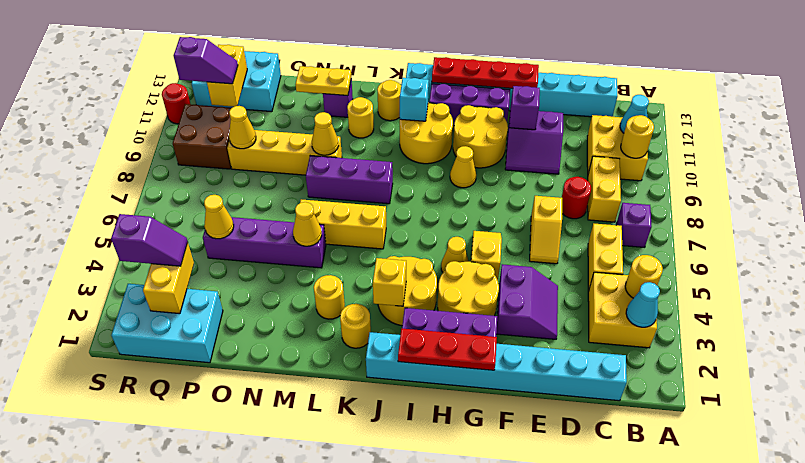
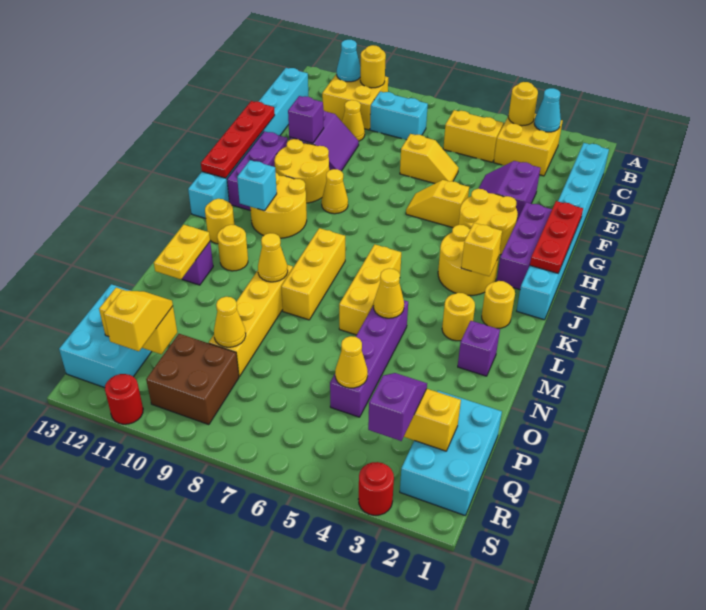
purple 1x1 brick [616,203,652,247] -> purple 1x1 brick moved to [458,321,500,376]
yellow 1x2 brick [588,156,621,222] -> cyan 1x2 brick [370,92,428,140]
red 1x1 round brick [562,177,591,219] -> red 1x1 round brick moved to [358,462,394,515]
purple 2x2 slope [496,264,558,339] -> purple 2x2 slope turned to [478,161,540,220]
yellow 1x1 cone [441,237,469,272] -> yellow 1x1 cone moved to [342,100,365,141]
purple 1x3 brick [306,156,393,204] -> yellow 1x3 brick [281,228,345,320]
purple 1x2 slope [174,37,238,84] -> yellow 1x2 slope [104,290,173,351]

